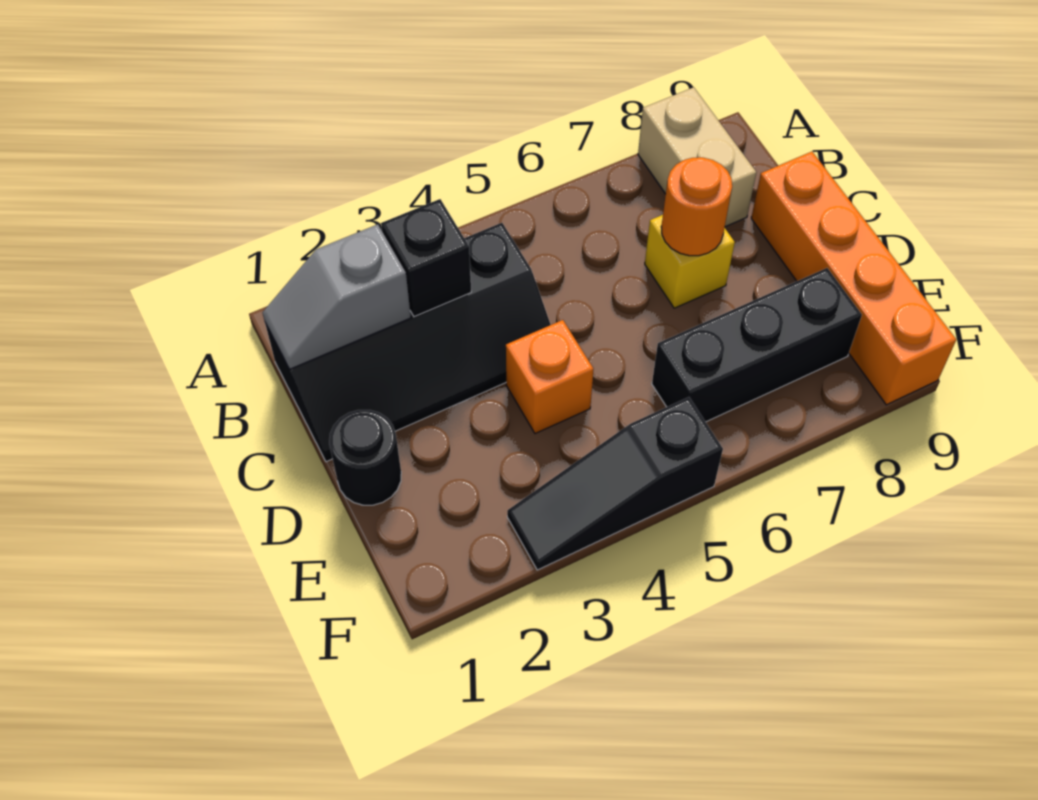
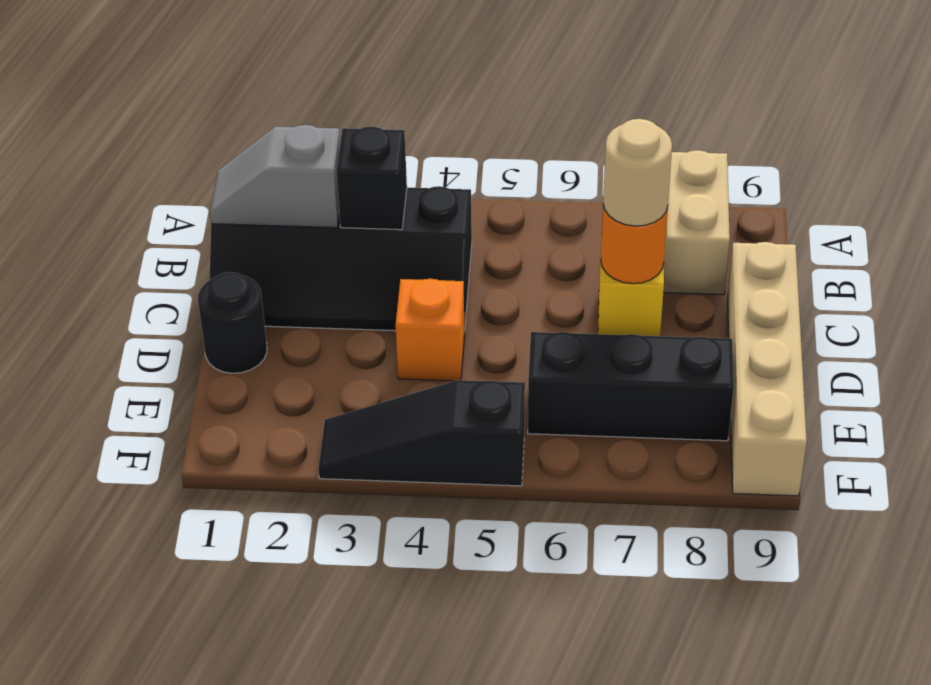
none -> tan 1x1 round brick [603,119,672,226]
orange 1x4 brick [751,152,956,405] -> tan 1x4 brick [728,242,807,496]

